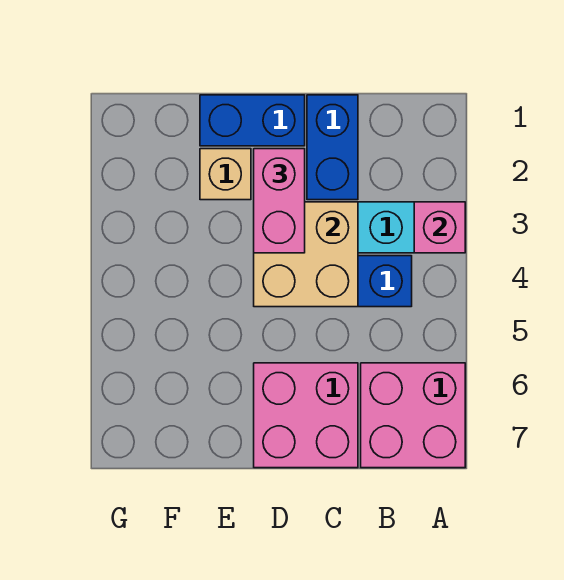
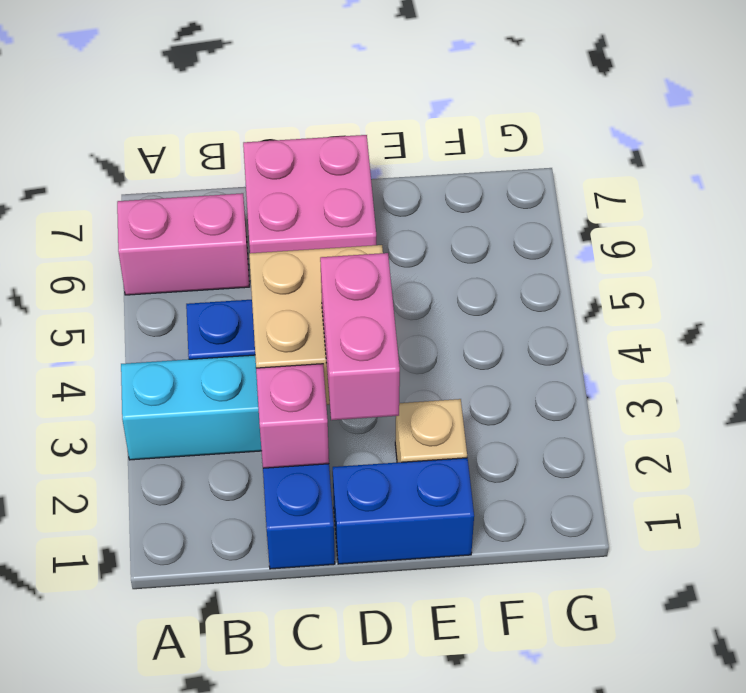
pink 1x1 brick [414,202,465,253] -> pink 1x1 brick moved to [256,364,329,468]
pink 2x2 brick [361,363,465,468] -> pink 1x2 brick [117,193,249,295]

